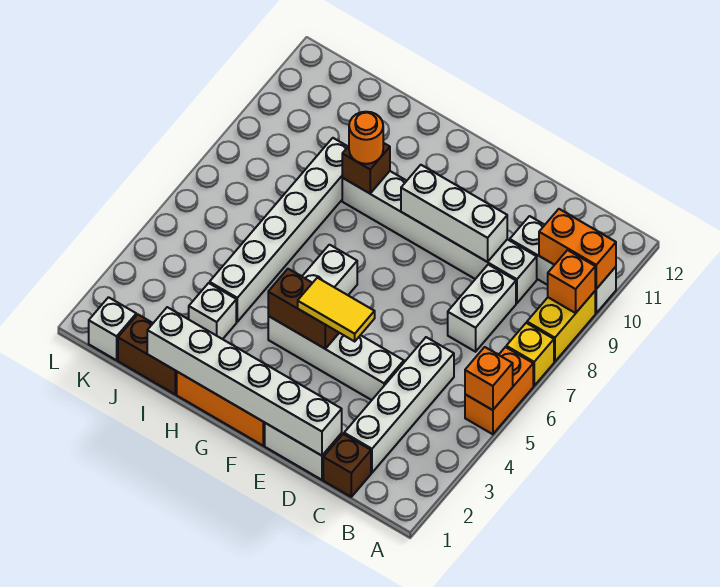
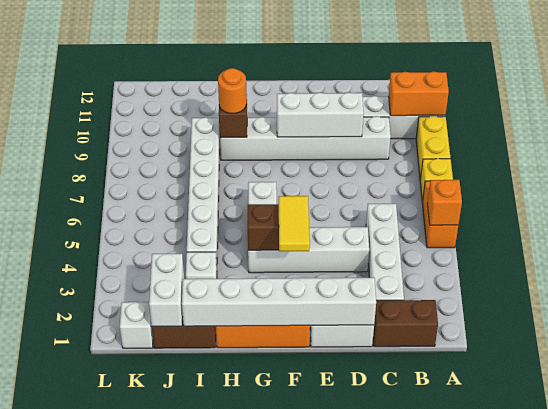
orange 1x1 brick [548,250,595,313] -> none
brown 1x1 brick [323,434,371,497] -> brown 1x2 brick [373,300,438,347]
white 1x2 brick [448,265,516,352] -> white 1x2 brick moved to [149,254,184,326]
yellow 1x2 tile [298,278,375,341] -> yellow 1x2 tile turned to [279,196,310,251]

